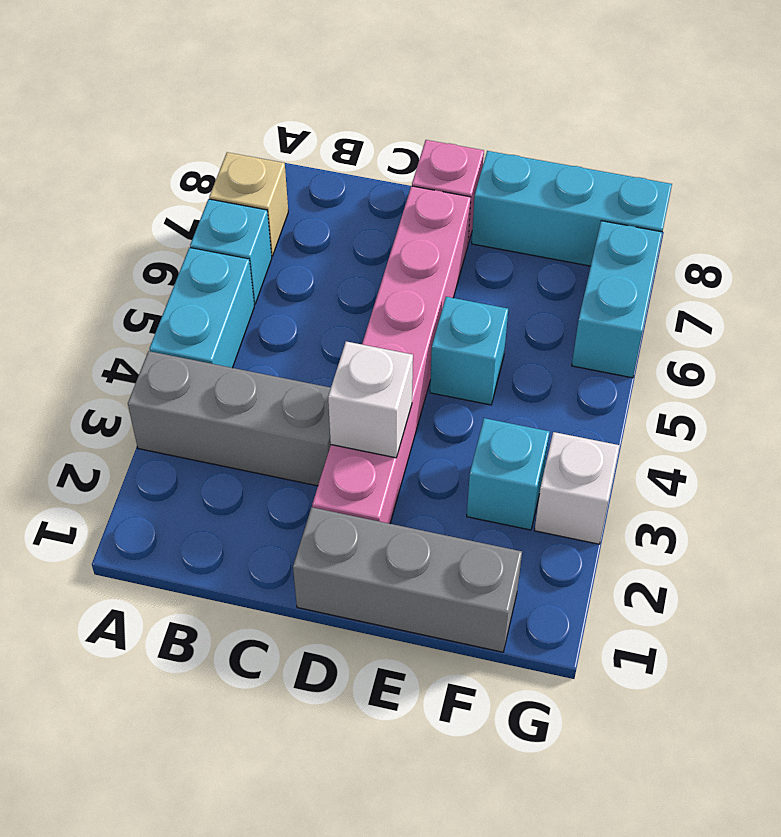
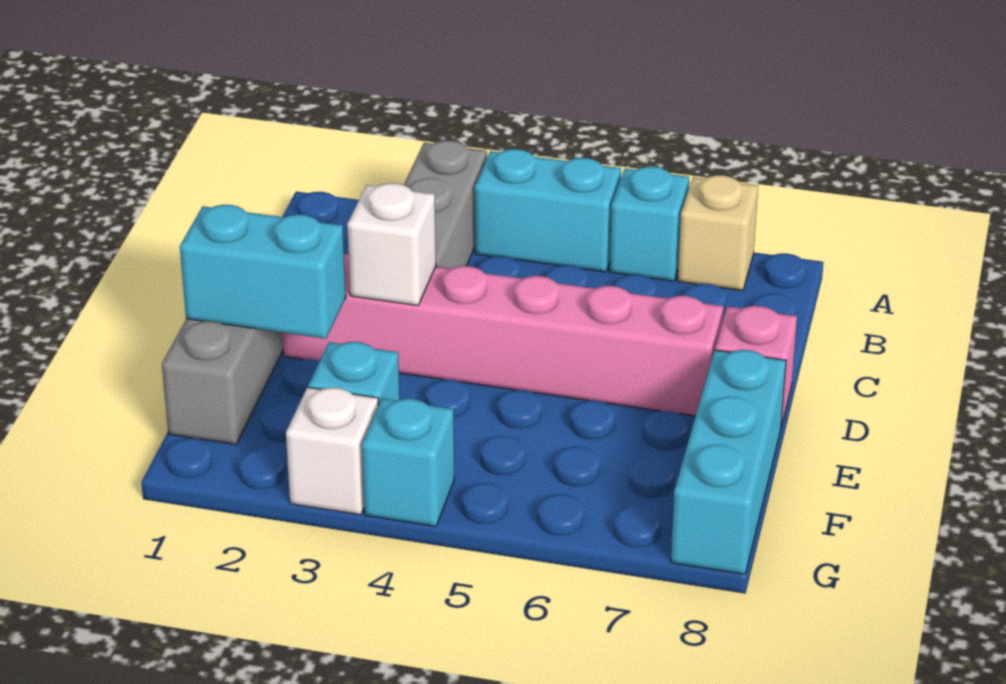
cyan 1x1 brick [430,297,508,405] -> cyan 1x1 brick moved to [362,398,454,526]
cyan 1x2 brick [572,221,662,378] -> cyan 1x2 brick moved to [180,205,346,339]

